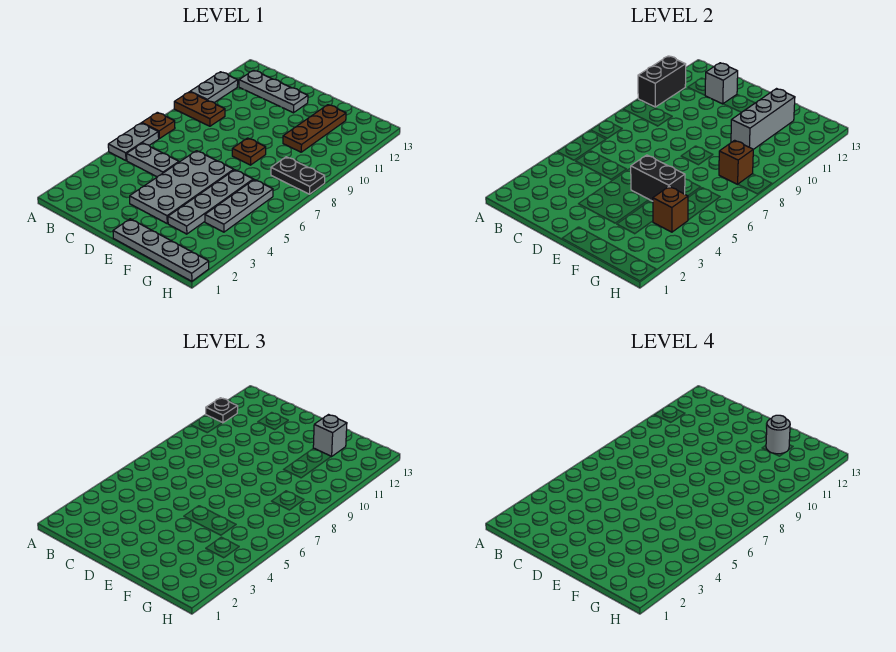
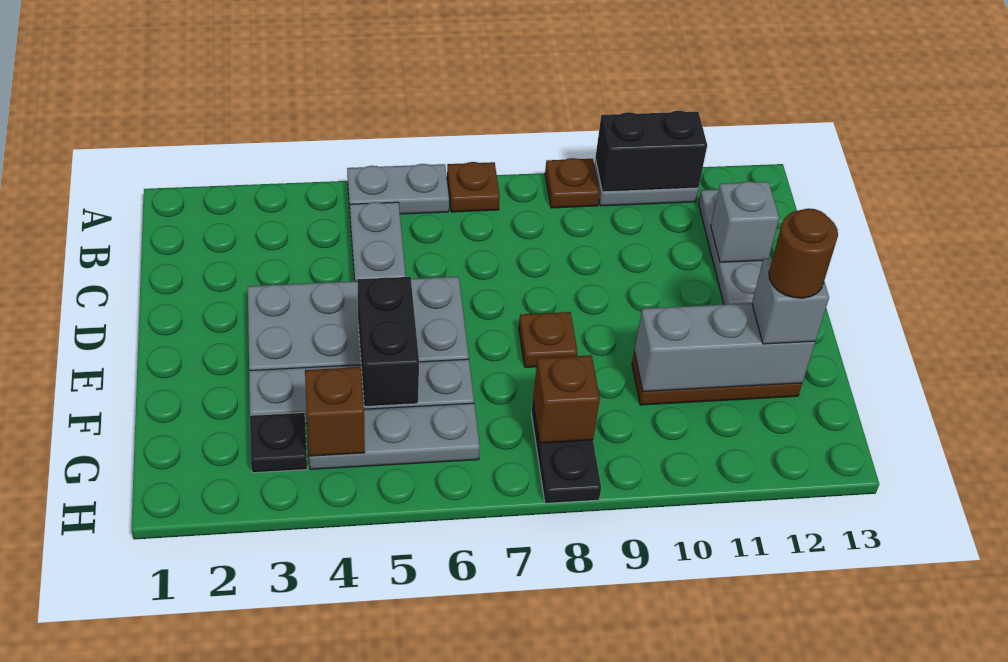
brown 1x2 plate [174,92,225,126] -> brown 1x1 plate [545,158,600,208]
black 1x1 plate [206,398,238,423] -> black 1x1 plate moved to [250,412,307,473]
grey 1x4 plate [113,219,209,281] -> none
grey 1x1 round brick [766,415,790,454] -> brown 1x1 round brick [769,208,838,298]

